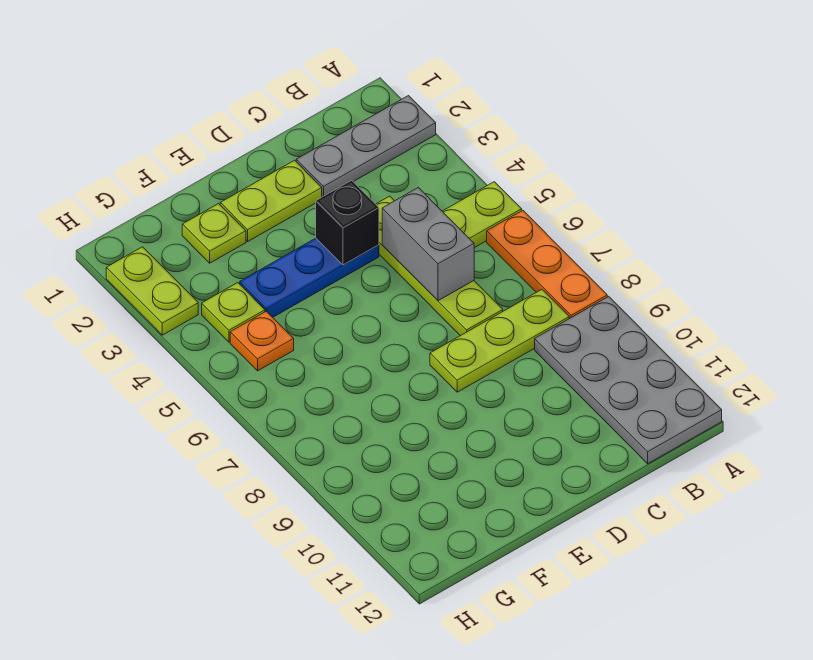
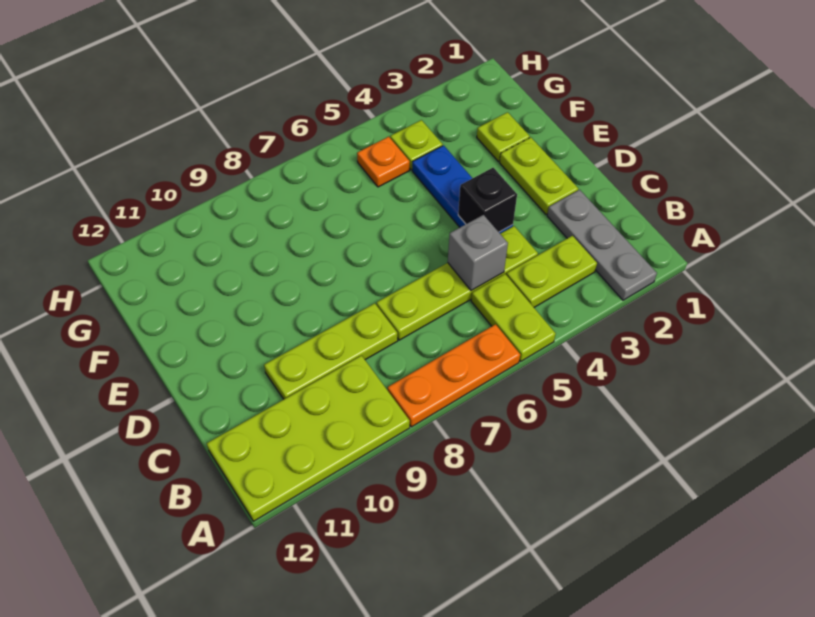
grey 2x4 plate [535,296,722,464] -> lime 2x4 plate [207,356,410,521]
lime 1x3 plate [430,290,569,392] -> lime 1x3 plate turned to [264,303,398,399]
grey 1x2 brick [382,187,474,301] -> grey 1x1 brick [448,215,508,291]
lime 1x2 plate [106,247,198,335] -> lime 1x2 plate moved to [507,236,597,307]

